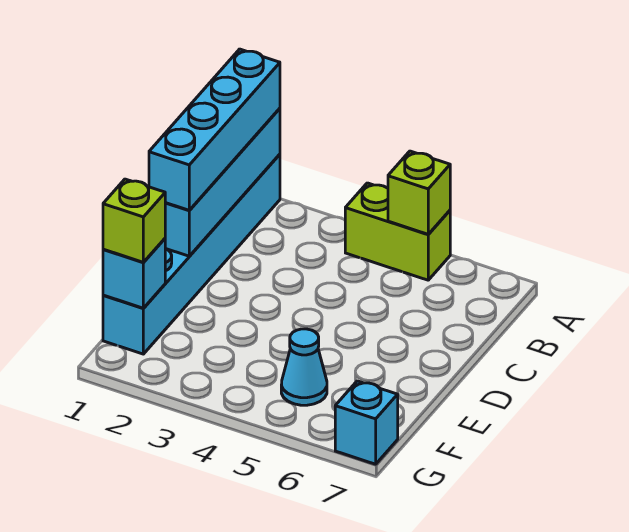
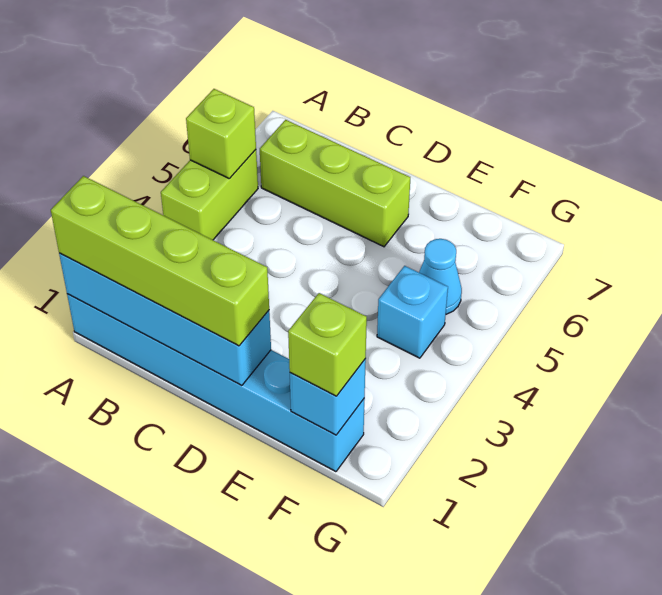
cyan 1x4 brick [149,49,280,210] -> lime 1x4 brick [51,176,269,346]
none -> lime 1x3 brick [260,120,410,247]
cyan 1x1 brick [335,381,398,464] -> cyan 1x1 brick moved to [377,266,448,358]

